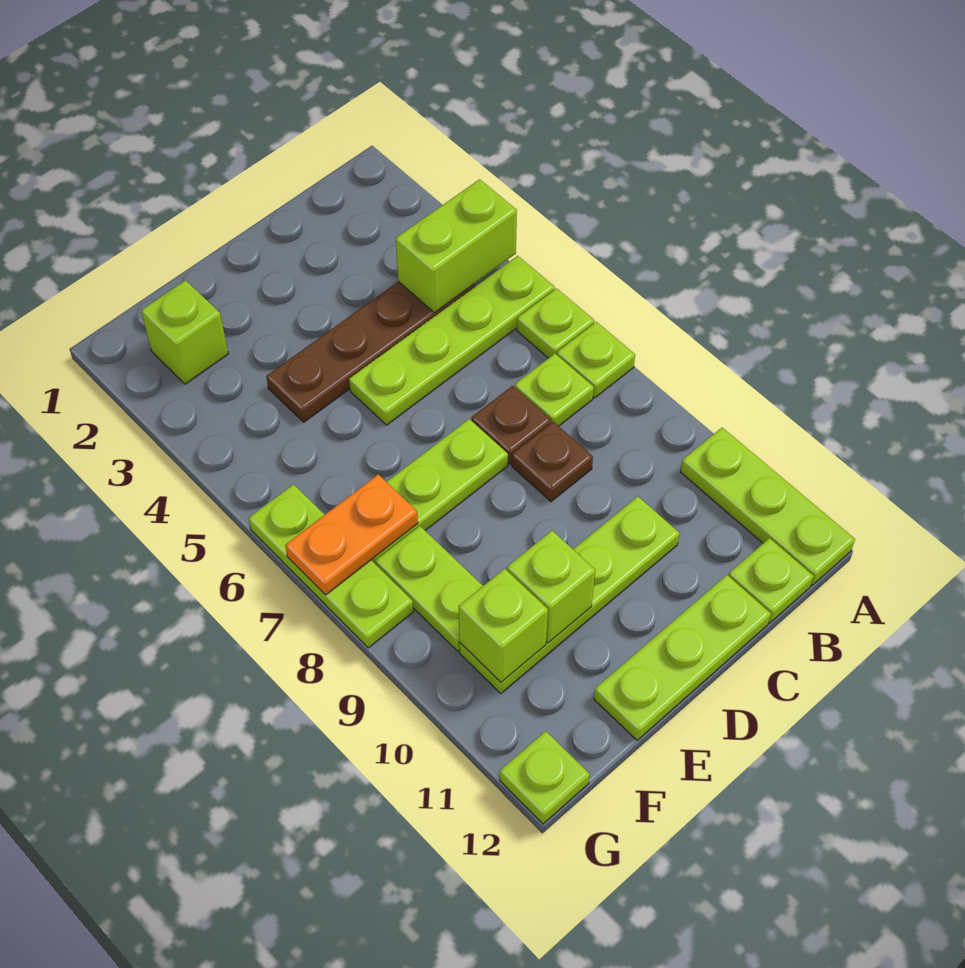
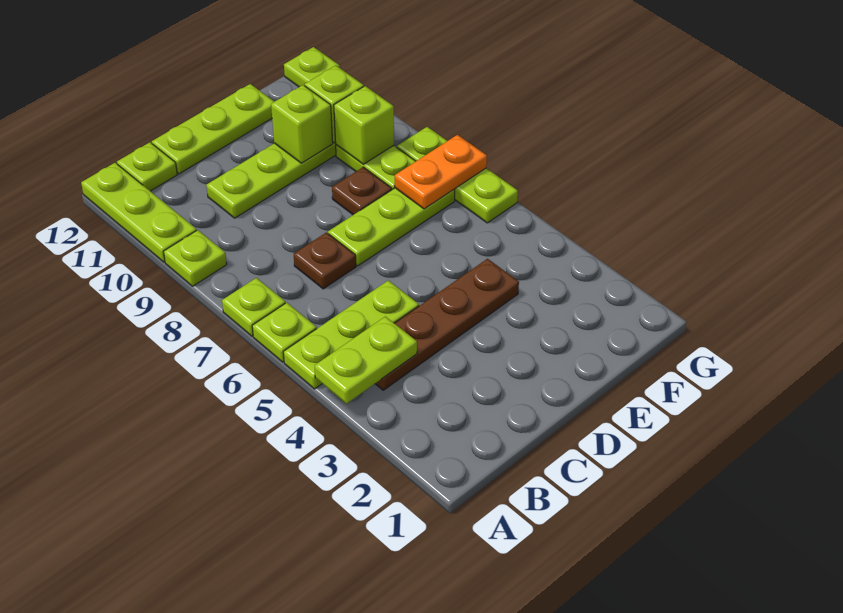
lime 1x2 brick [396,179,517,313] -> lime 1x2 plate [315,316,417,404]
lime 1x4 plate [349,256,555,425] -> lime 1x3 plate [283,280,419,389]
lime 1x1 plate [515,354,594,426] -> lime 1x1 plate moved to [164,230,227,286]
brown 1x1 plate [512,422,593,502] -> brown 1x1 plate moved to [332,167,392,215]
lime 1x1 brick [141,280,228,384] -> lime 1x1 brick moved to [334,86,394,164]

